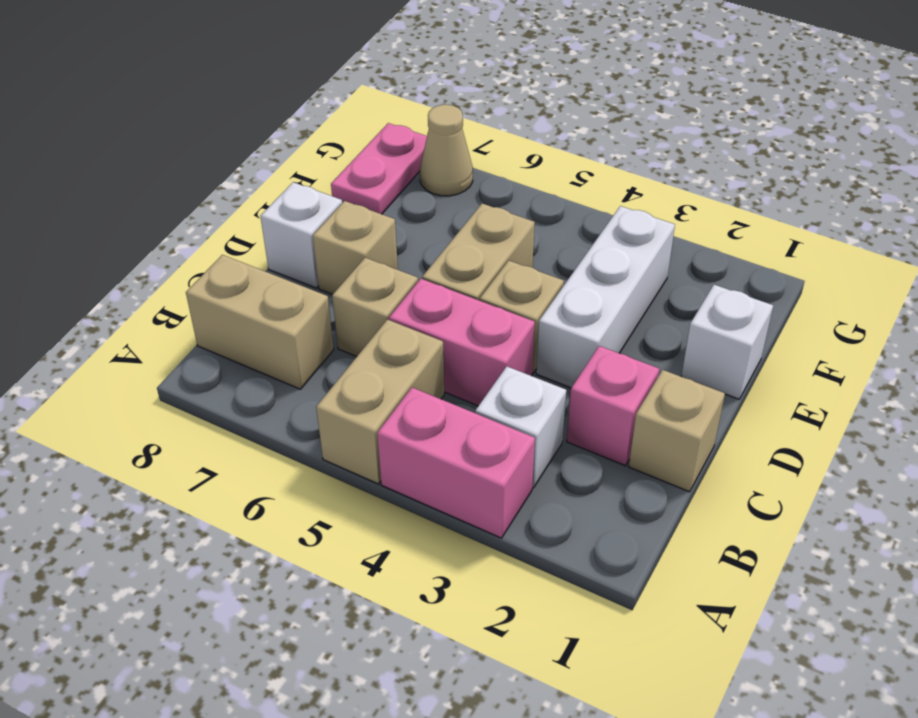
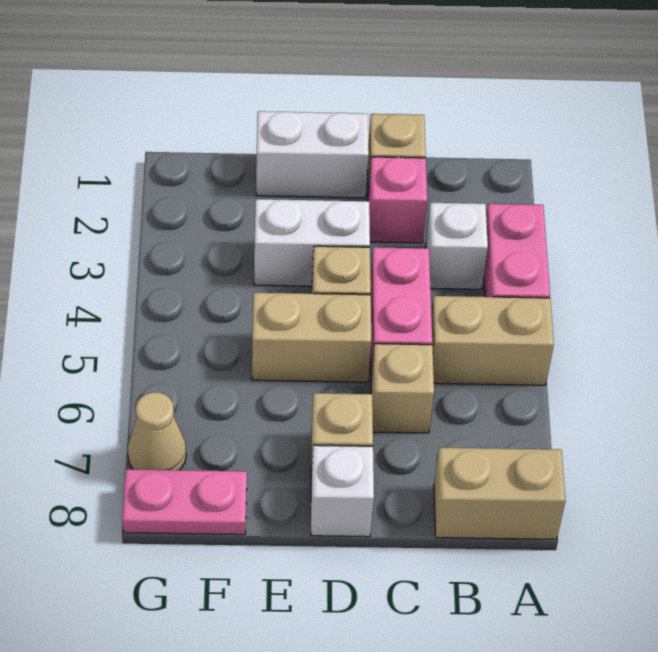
tan 1x2 brick [186,255,334,389] -> tan 1x2 brick turned to [434,448,565,539]
white 1x3 brick [536,206,675,388] -> white 1x2 brick [254,199,370,286]
white 1x1 brick [681,285,773,399] -> white 1x2 brick [256,111,369,198]

